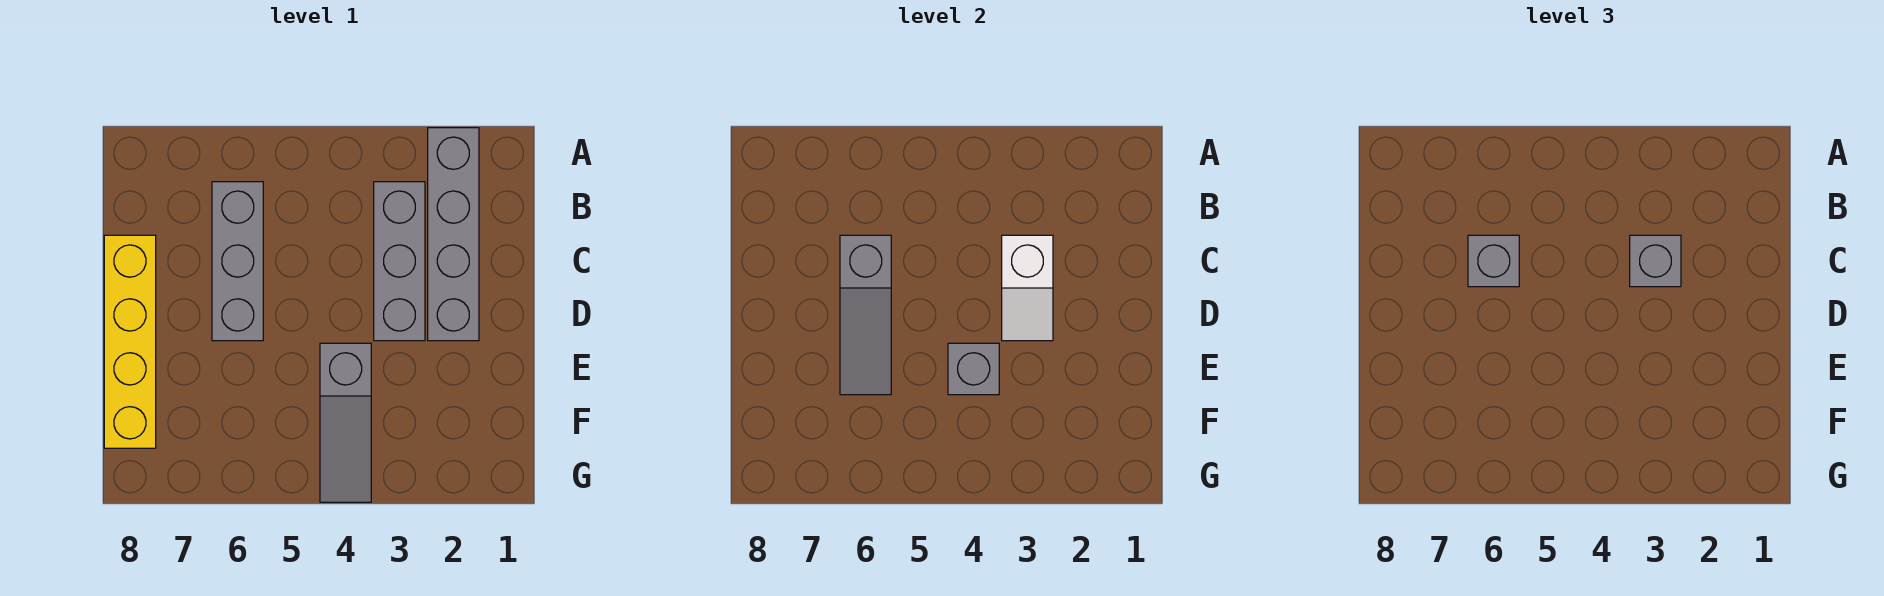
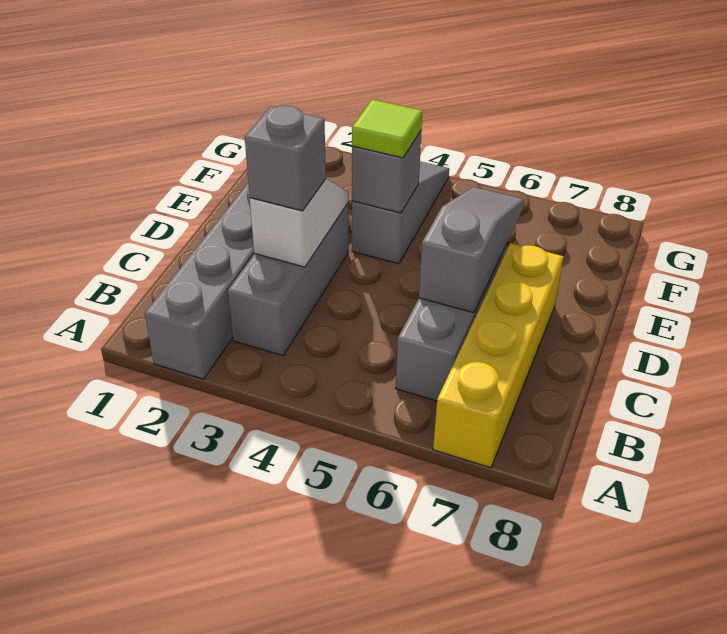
grey 1x1 brick [1468,235,1519,287] -> none
yellow 1x4 brick [104,235,156,448] -> yellow 1x4 brick moved to [433,243,564,468]
none -> lime 1x1 tile [352,99,423,158]

